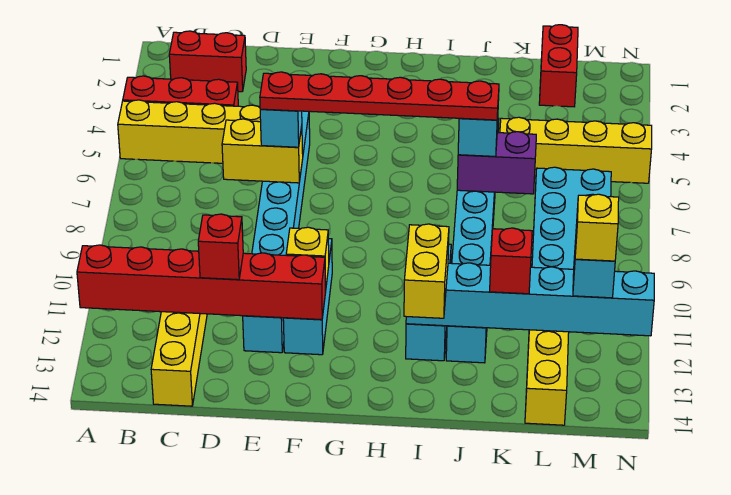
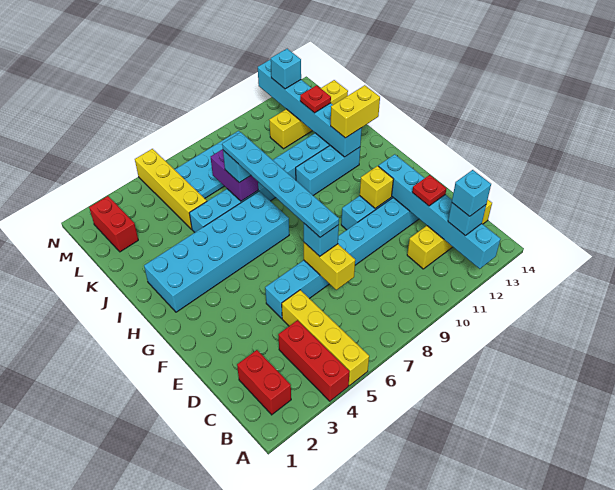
red 1x6 brick [77,245,325,320] -> cyan 1x6 brick [379,154,501,269]
none -> cyan 1x1 brick [448,203,486,235]
none -> cyan 1x1 brick [452,170,491,216]
red 1x1 brick [198,214,243,280] -> red 1x1 plate [412,175,446,206]
red 1x6 plate [260,72,499,120] -> cyan 1x6 plate [222,132,339,237]
none -> cyan 2x6 brick [144,191,289,312]
red 1x1 brick [490,228,532,294] -> red 1x1 plate [300,85,331,113]
red 1x2 brick [539,25,578,107] -> red 1x2 brick turned to [89,196,138,252]
yellow 1x1 brick [575,194,619,261] -> none

